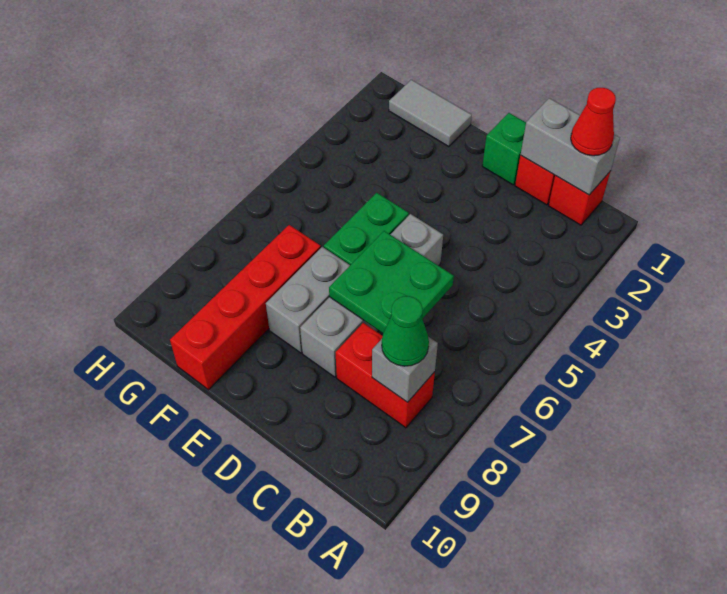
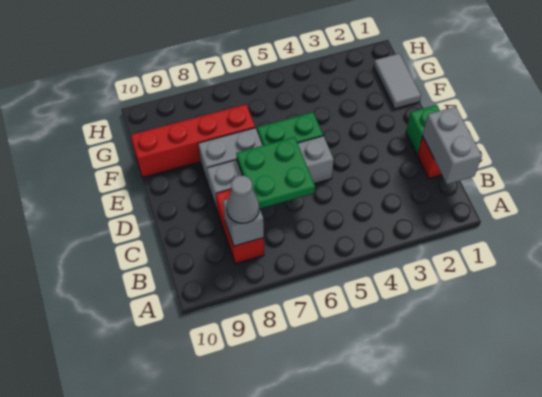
red 1x1 brick [549,171,611,225] -> none
red 1x1 cone [571,88,616,156] -> none
green 1x1 cone [382,296,429,366] -> grey 1x1 cone [227,176,259,223]

